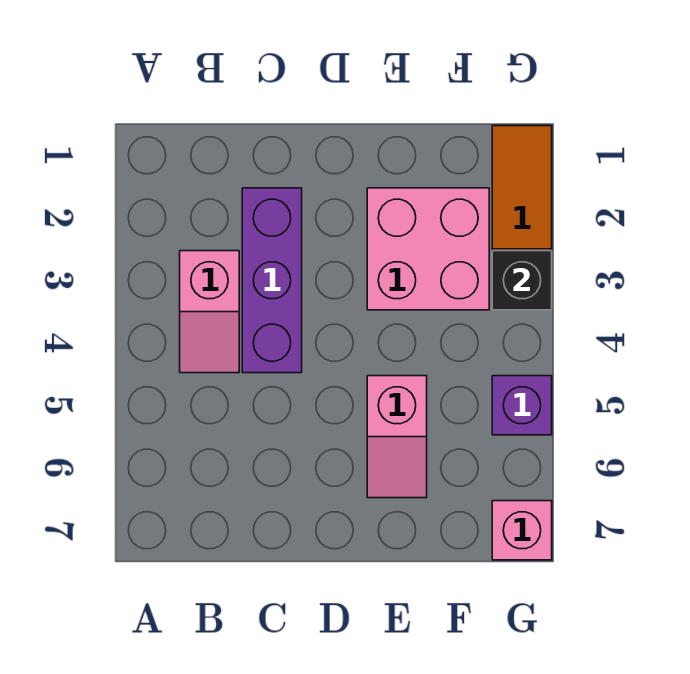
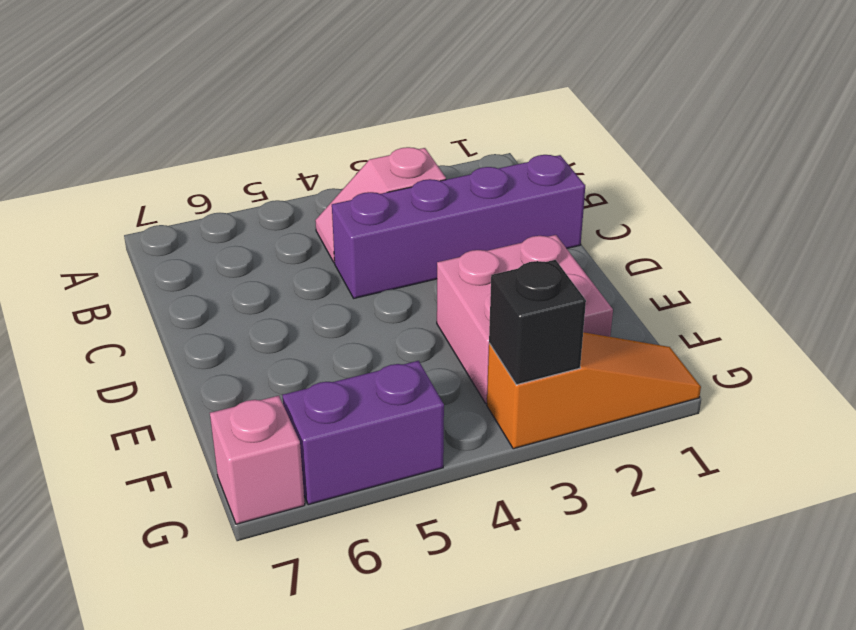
purple 1x3 brick [242,188,302,373] -> purple 1x4 brick [332,155,585,298]
pink 1x2 slope [367,376,427,498] -> none
purple 1x1 brick [492,376,552,435] -> purple 1x2 brick [283,361,444,505]

